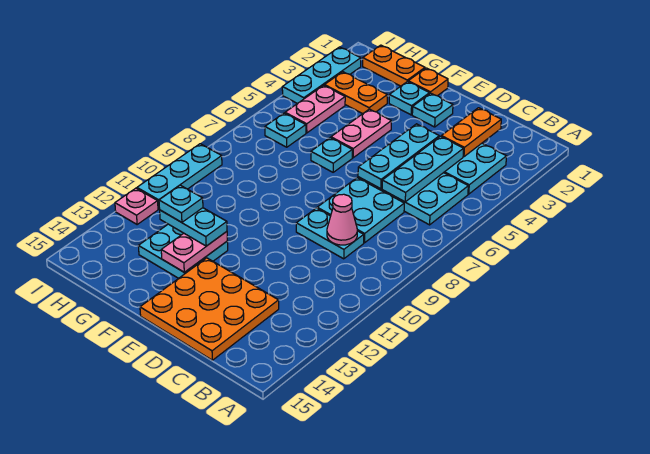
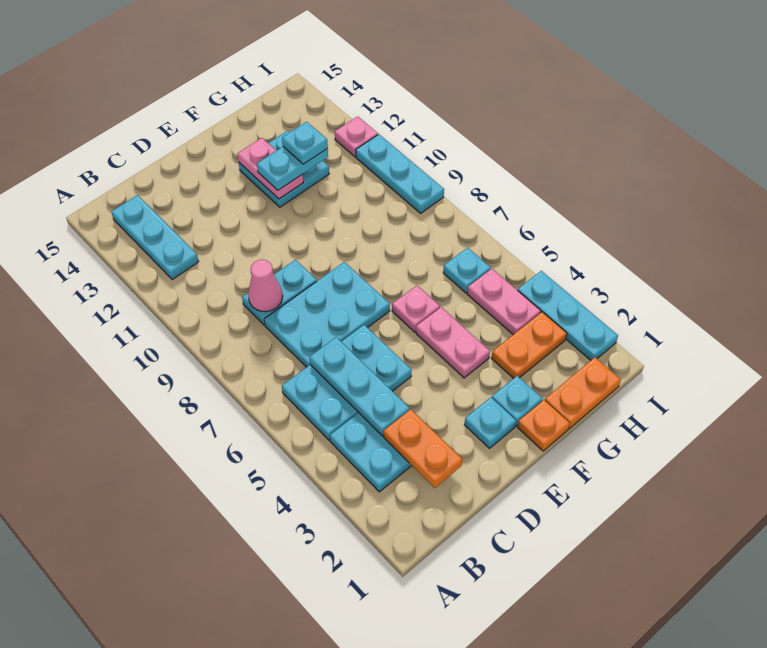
cyan 2x2 plate [317,178,404,243] -> cyan 2x3 plate [264,262,390,367]
orange 3x3 plate [140,258,279,360] -> none
cyan 1x3 plate [358,124,439,189] -> cyan 1x3 plate moved to [111,195,199,280]
cyan 1x1 plate [311,138,352,172] -> pink 1x1 plate [392,286,440,332]

